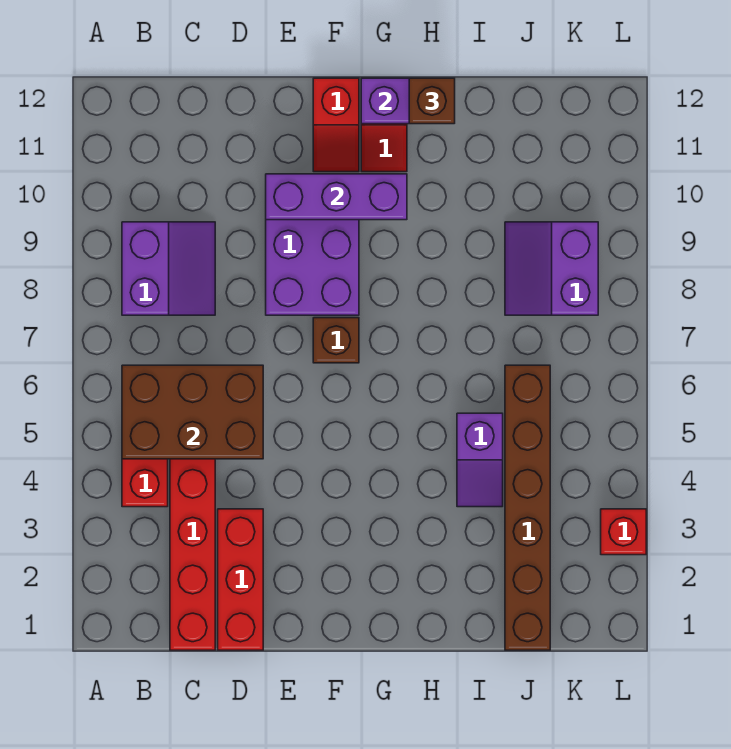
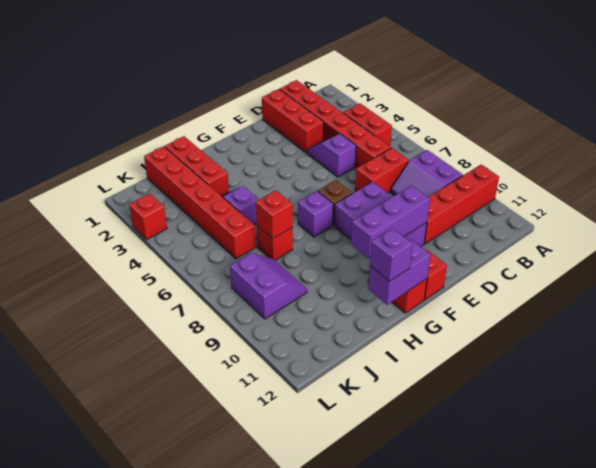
none -> red 1x4 brick [424,165,499,244]
brown 2x3 brick [122,365,263,459] -> none
none -> red 1x2 brick [355,148,409,193]
none -> purple 1x2 slope [307,134,356,177]
none -> purple 1x1 brick [298,191,333,237]
brown 1x1 brick [409,78,455,124] -> purple 1x1 brick [370,228,413,281]
none -> red 1x3 brick [165,136,229,196]
none -> red 1x1 brick [257,226,293,260]
none -> red 1x1 brick [256,190,293,239]
brown 1x6 brick [505,365,550,650] -> red 1x6 brick [144,146,256,259]

